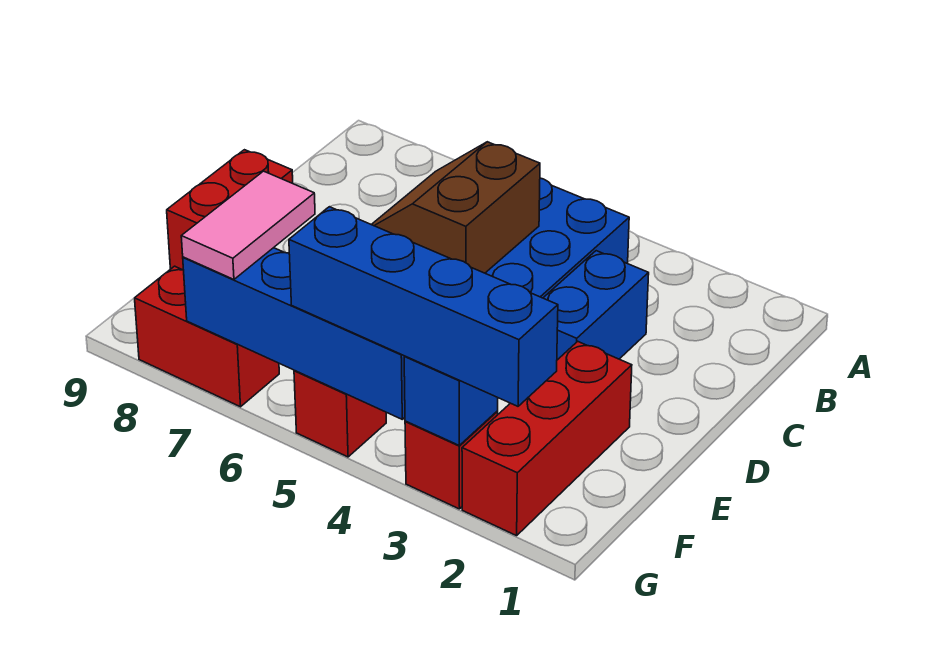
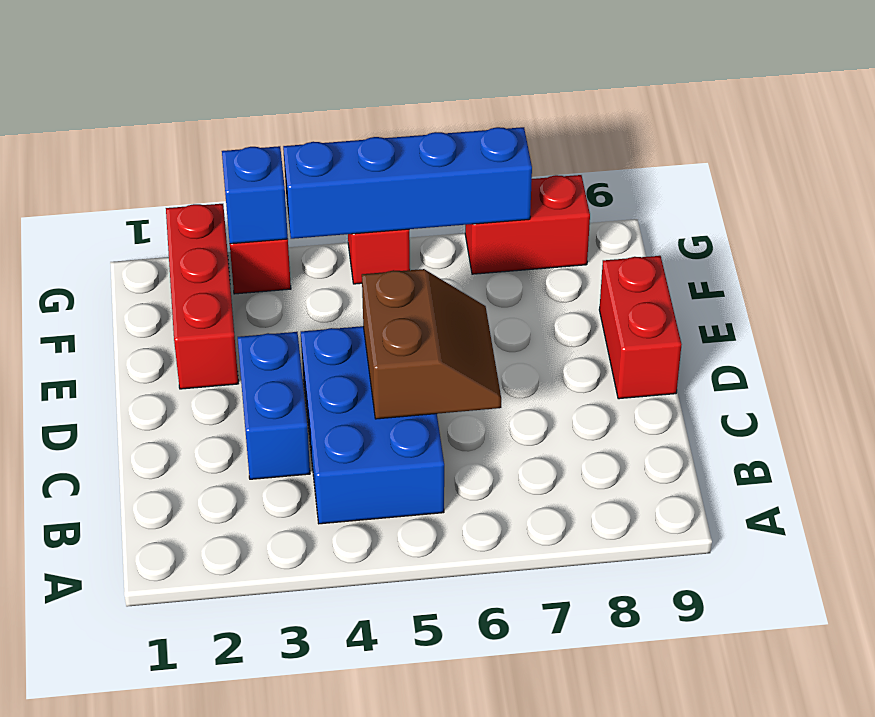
pink 1x2 tile [181,171,315,279] -> none
blue 1x4 brick [289,207,558,406] -> none

